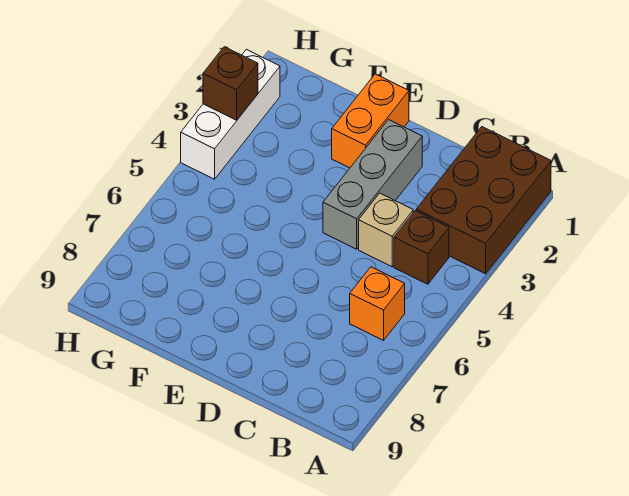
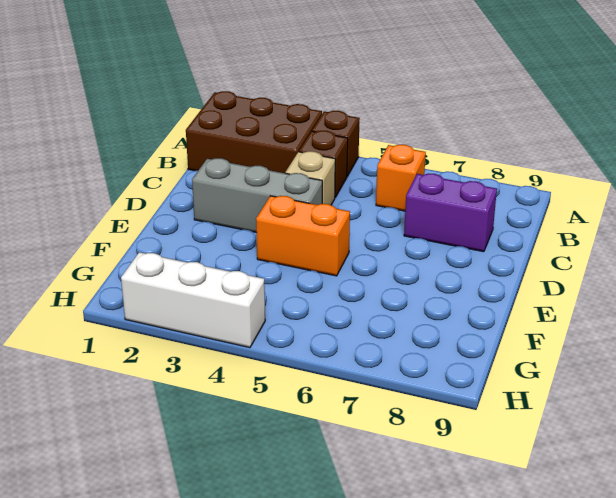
none -> purple 1x2 brick [404,173,497,252]
orange 1x2 brick [332,74,409,168] -> orange 1x2 brick moved to [256,196,350,276]
brown 1x1 brick [203,47,258,120] -> brown 1x1 brick moved to [312,111,360,176]

